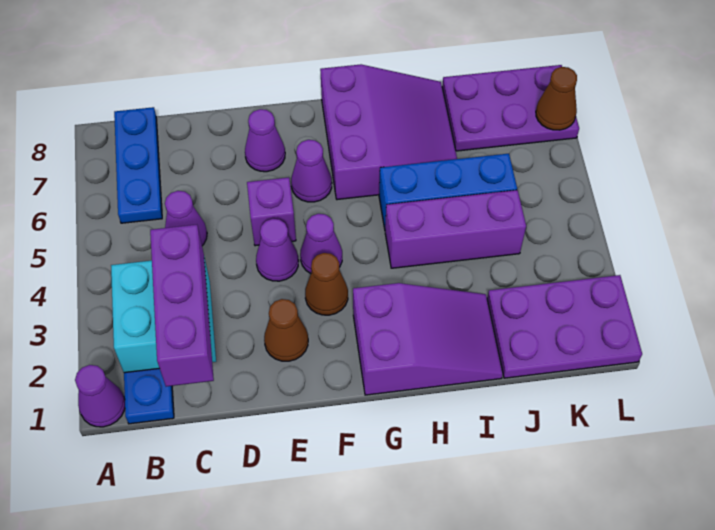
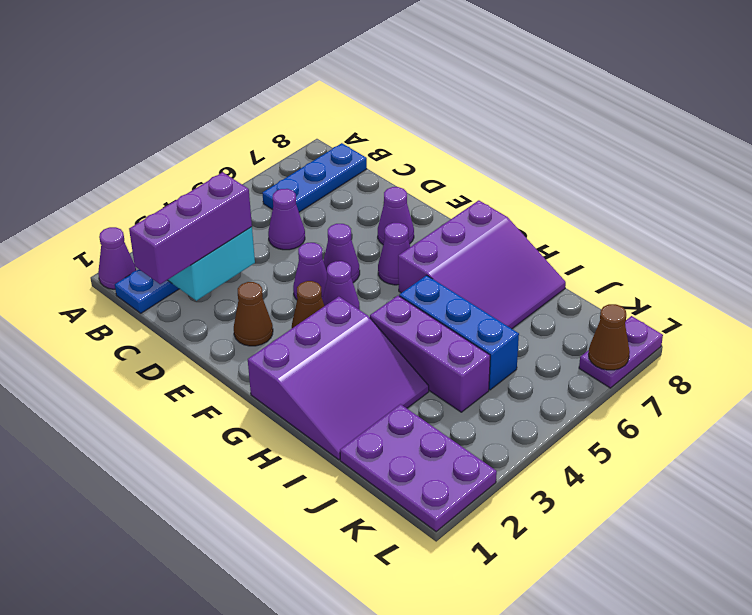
purple 1x1 brick [247,177,296,246] -> purple 1x1 cone [323,224,360,282]
purple 2x3 slope [353,283,503,395] -> purple 3x3 slope [248,297,429,460]
purple 2x3 plate [442,65,579,151] -> purple 1x2 plate [579,316,663,388]

